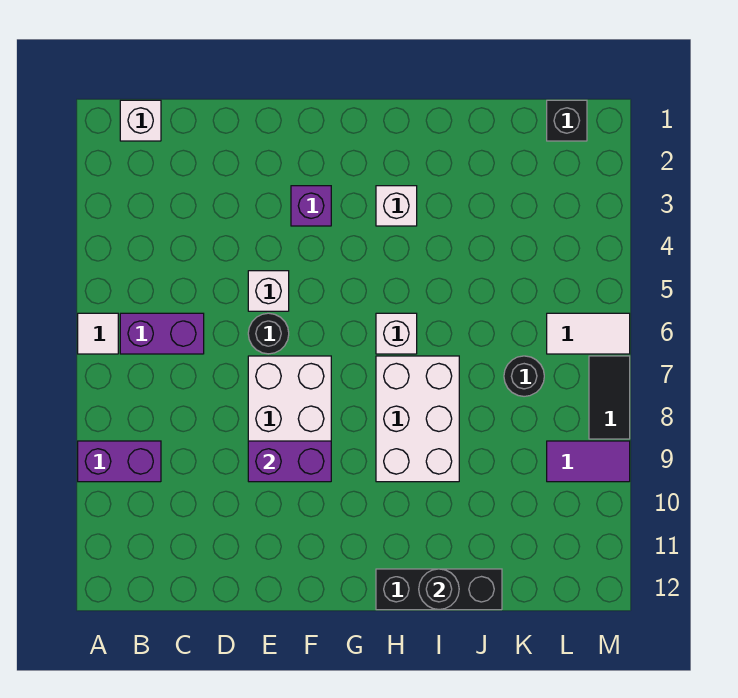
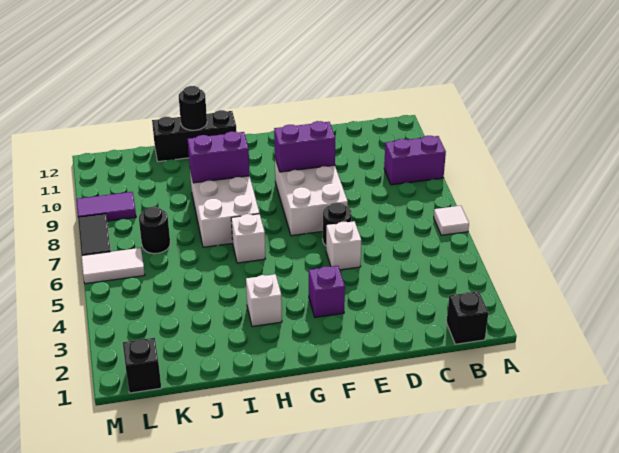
white 1x1 brick [120,100,161,141] -> black 1x1 brick [447,291,488,344]
purple 1x2 brick [120,313,204,354] -> purple 1x2 brick moved to [188,131,250,183]

